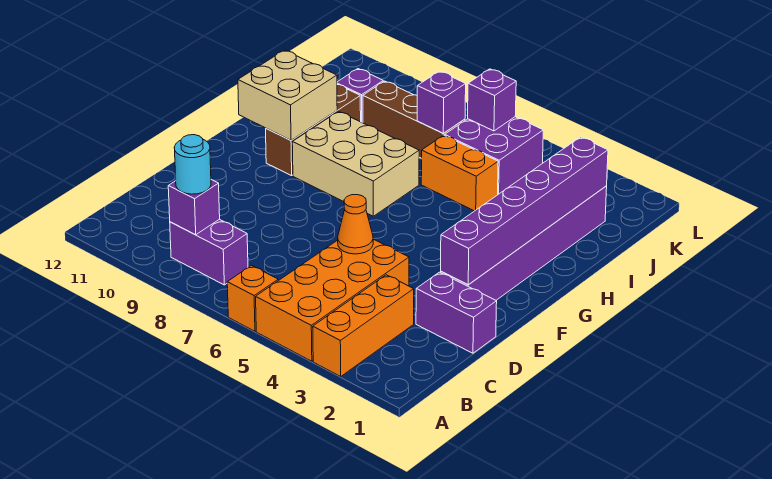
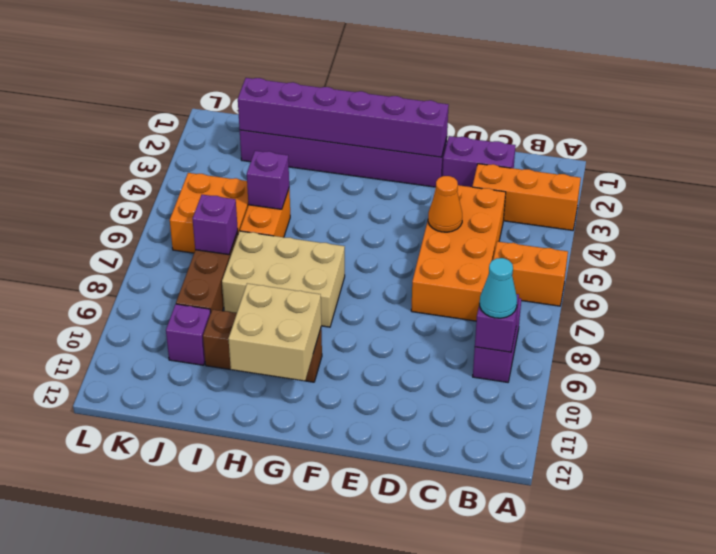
orange 2x4 brick [256,239,409,361] -> orange 2x4 brick turned to [411,185,506,321]
orange 1x1 brick [227,266,278,331] -> orange 1x2 brick [493,241,568,306]
cyan 1x1 round brick [174,135,211,194] -> cyan 1x1 cone [480,258,517,318]
purple 1x2 brick [416,272,497,353] -> purple 1x2 brick turned to [443,136,516,187]
tan 2x3 brick [292,111,419,216] -> tan 2x3 brick turned to [222,231,345,327]
purple 2x2 brick [445,117,543,194] -> orange 2x2 brick [170,173,248,253]
purple 1x1 brick [468,69,516,131] -> purple 1x1 brick moved to [247,151,289,209]

